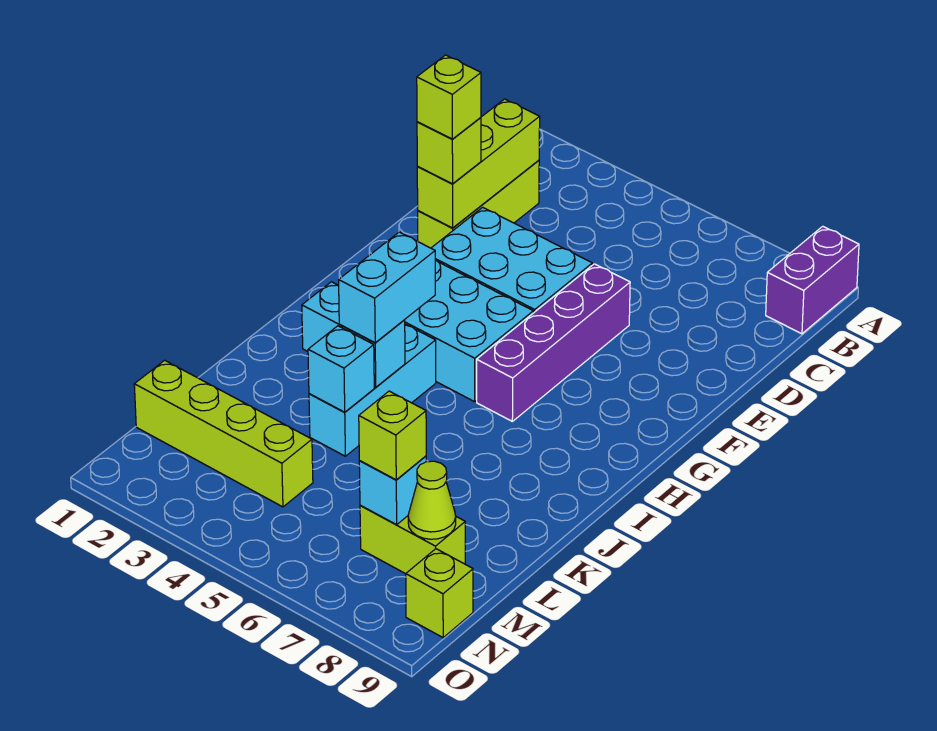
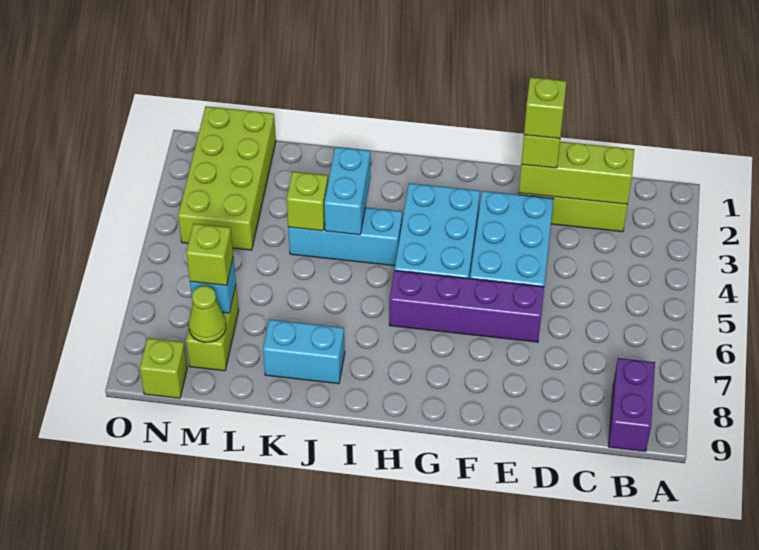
purple 1x2 brick [766,226,859,334] -> purple 1x2 brick turned to [608,358,655,452]
cyan 1x2 brick [339,232,435,343] -> cyan 1x2 brick moved to [263,319,345,384]
cyan 1x1 brick [308,326,374,412] -> lime 1x1 brick [287,172,328,231]
lime 1x4 brick [134,360,313,507] -> lime 2x4 brick [178,106,276,250]

